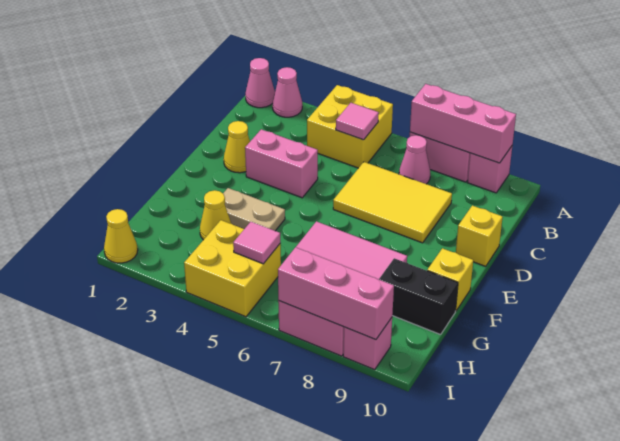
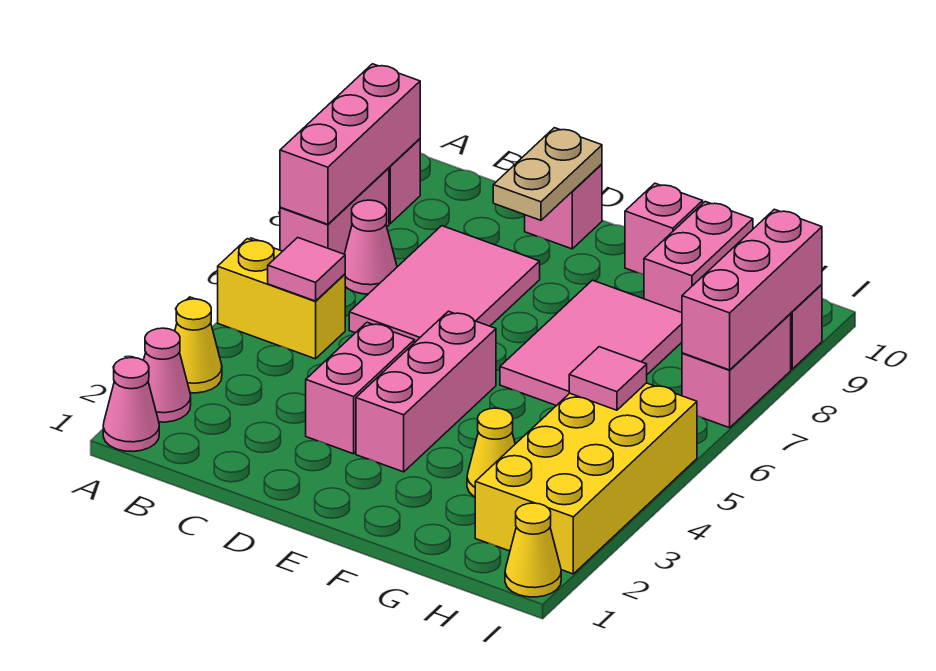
yellow 2x2 brick [307,85,393,168] -> yellow 1x2 brick [218,239,345,359]
yellow 2x3 tile [333,162,452,243] -> pink 2x3 tile [349,226,540,342]
yellow 1x1 cone [224,121,250,173] -> yellow 1x1 cone moved to [175,299,222,393]
yellow 1x1 brick [456,205,503,266] -> pink 1x1 brick [525,164,602,249]
none -> pink 1x3 brick [356,311,496,472]
tan 1x2 plate [223,188,285,231] -> tan 1x2 plate moved to [493,128,602,220]
yellow 1x1 brick [427,248,473,311] -> pink 1x1 brick [625,183,703,275]
black 1x2 brick [379,258,458,335] -> pink 1x2 brick [644,202,753,313]
yellow 2x2 brick [184,220,281,317] -> yellow 2x4 brick [475,383,697,574]

